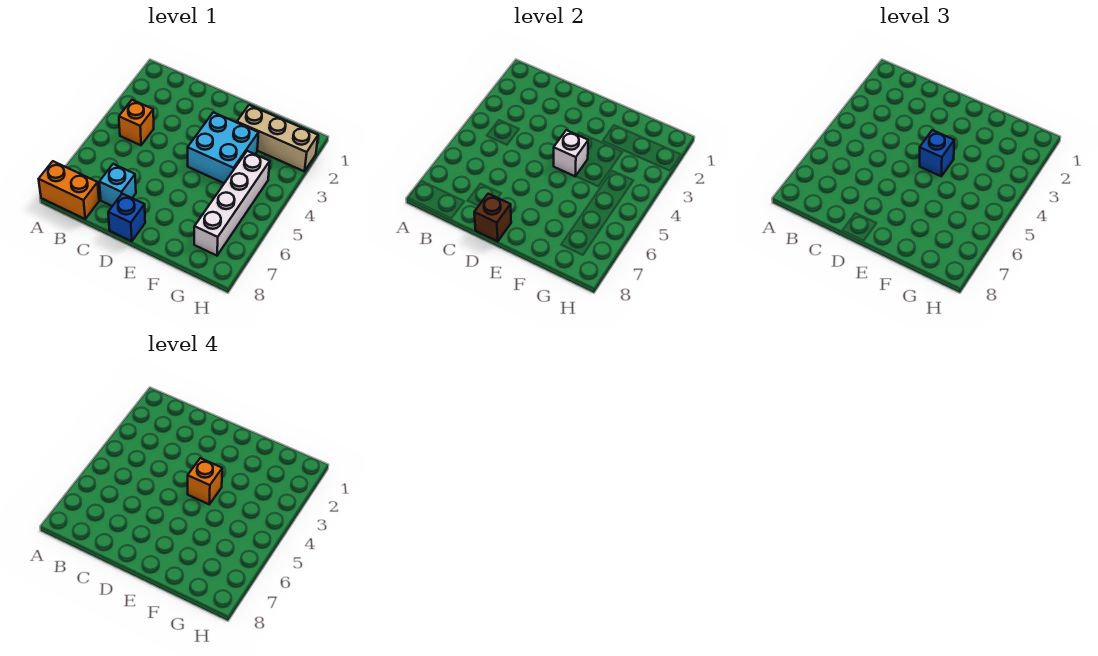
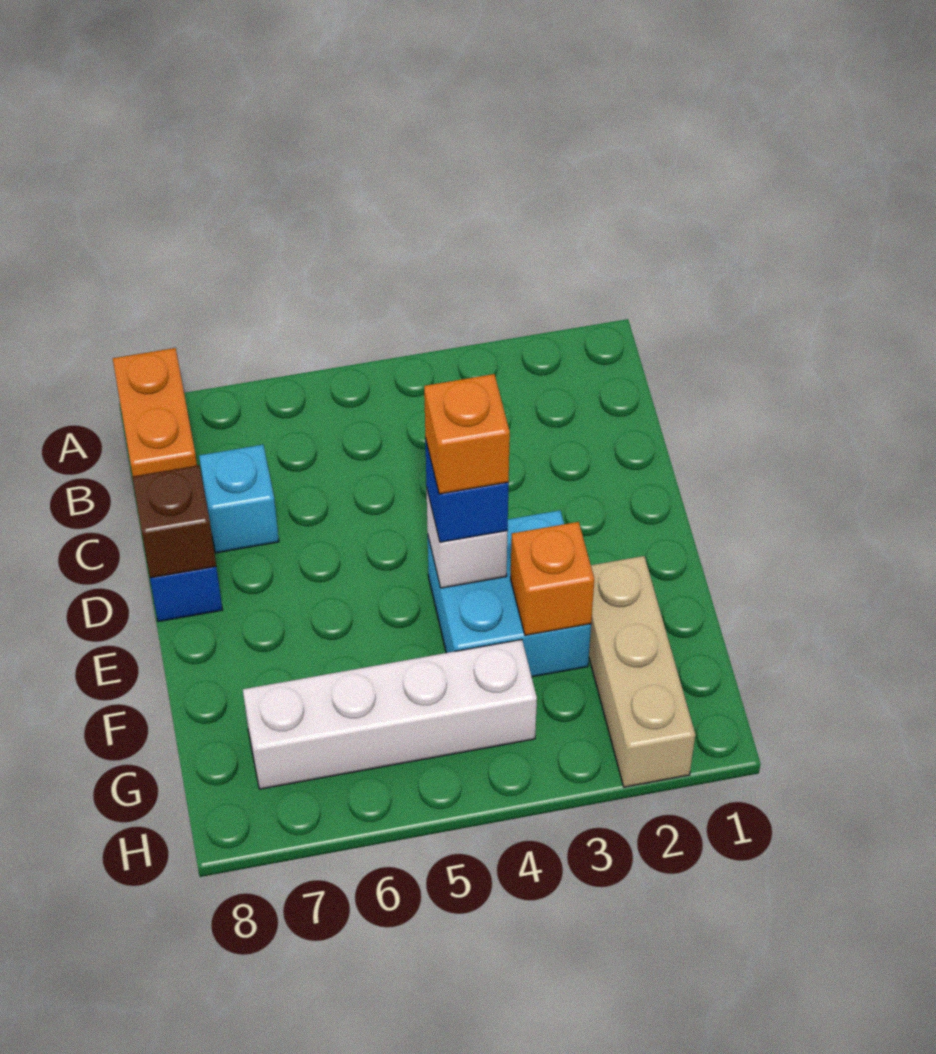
orange 1x1 brick [119,100,154,145] -> orange 1x1 brick moved to [511,522,594,635]

